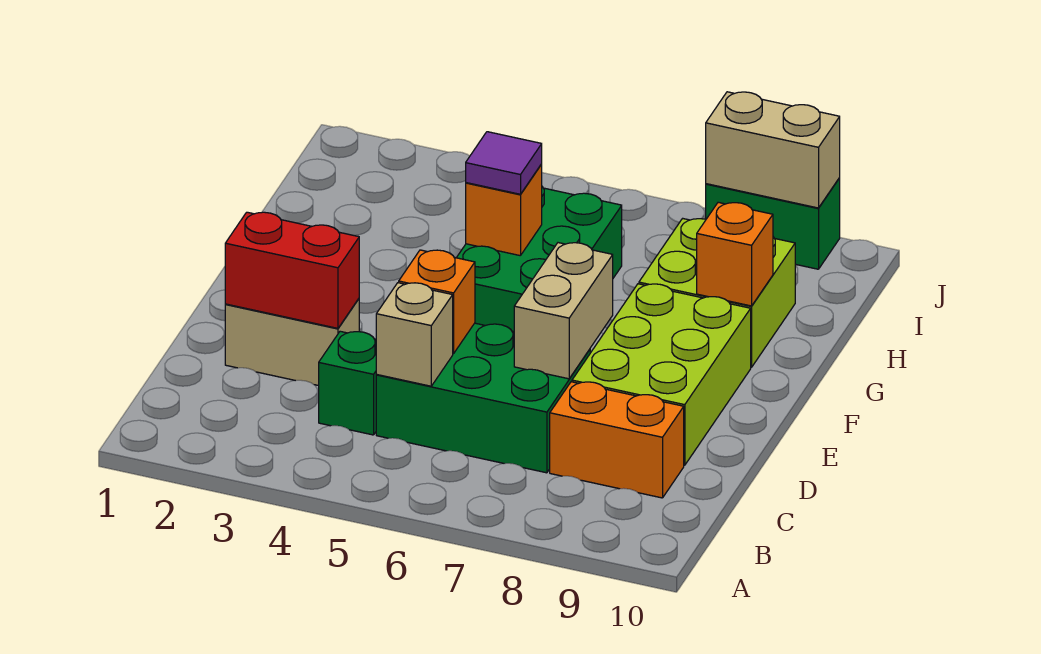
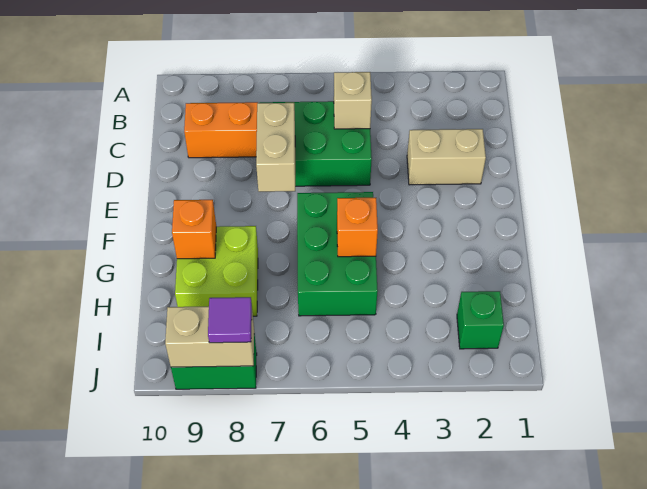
green 1x1 brick [319,331,377,435] -> green 1x1 brick moved to [457,291,504,349]
red 1x2 brick [225,212,359,328] -> none
orange 1x1 brick [399,250,475,354] -> none
lime 2x3 brick [572,284,751,465] -> none
purple 1x1 tile [466,132,542,194] -> purple 1x1 tile moved to [208,297,252,343]

